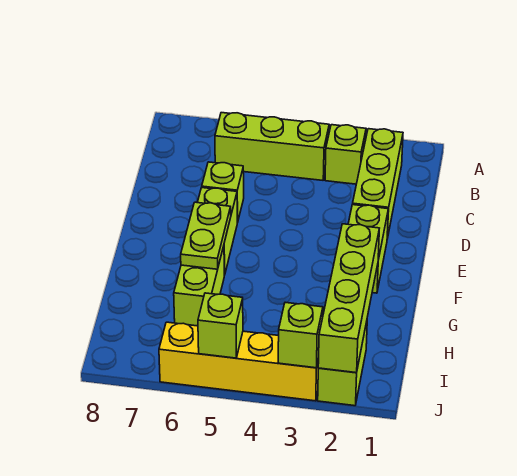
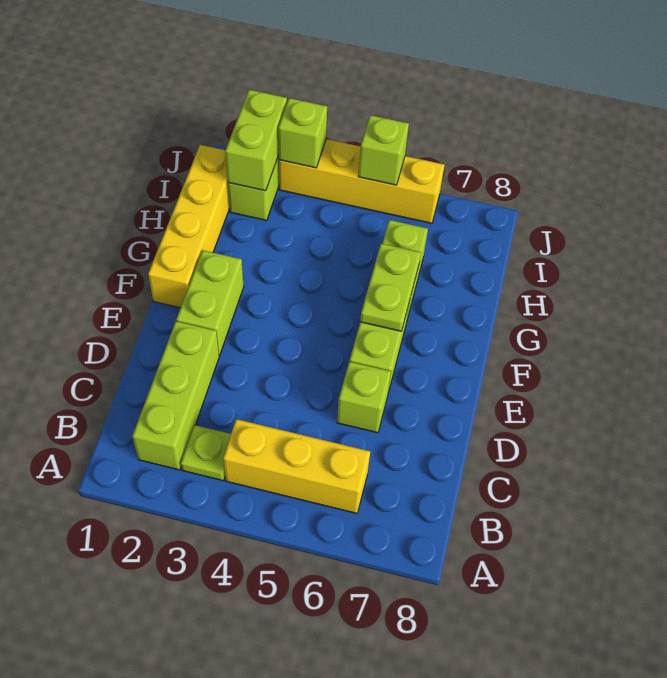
lime 1x1 brick [325,125,366,184] -> lime 1x1 plate [181,425,231,481]
lime 1x3 brick [215,113,329,180] -> yellow 1x3 brick [223,419,370,513]
none -> yellow 1x4 brick [148,145,230,308]
lime 1x4 brick [318,224,379,373] -> lime 1x2 brick [225,90,287,191]

